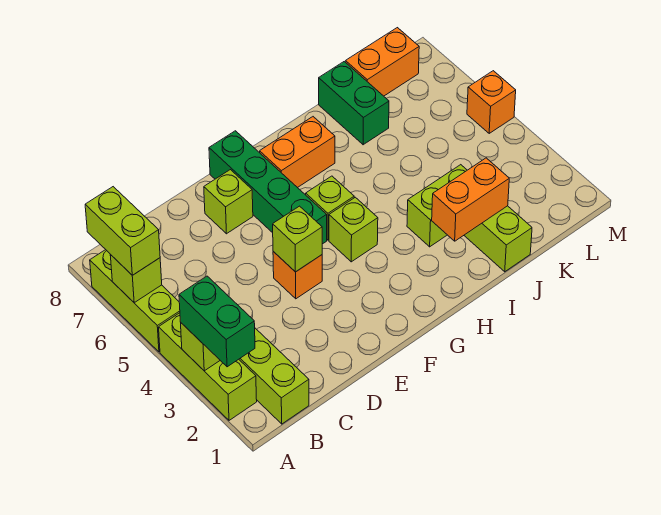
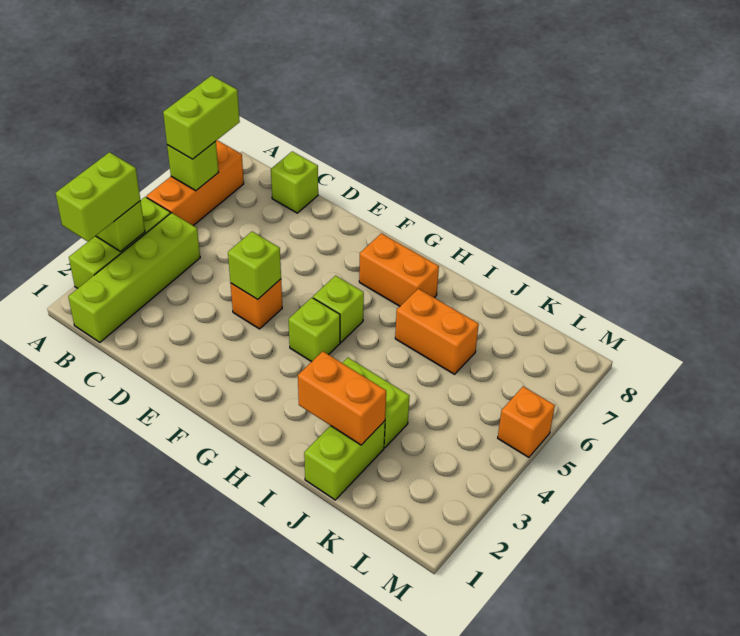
green 1x2 brick [179,276,255,367] -> lime 1x2 brick [56,152,140,242]
lime 1x3 brick [90,250,180,352] -> orange 1x3 brick [146,140,244,226]
lime 1x1 brick [204,170,253,234] -> lime 1x1 brick moved to [271,151,318,213]
green 1x4 brick [209,131,327,244] -> none
green 1x2 brick [319,62,389,145] -> none
orange 1x2 brick [345,28,419,96] -> orange 1x2 brick moved to [395,289,479,374]

